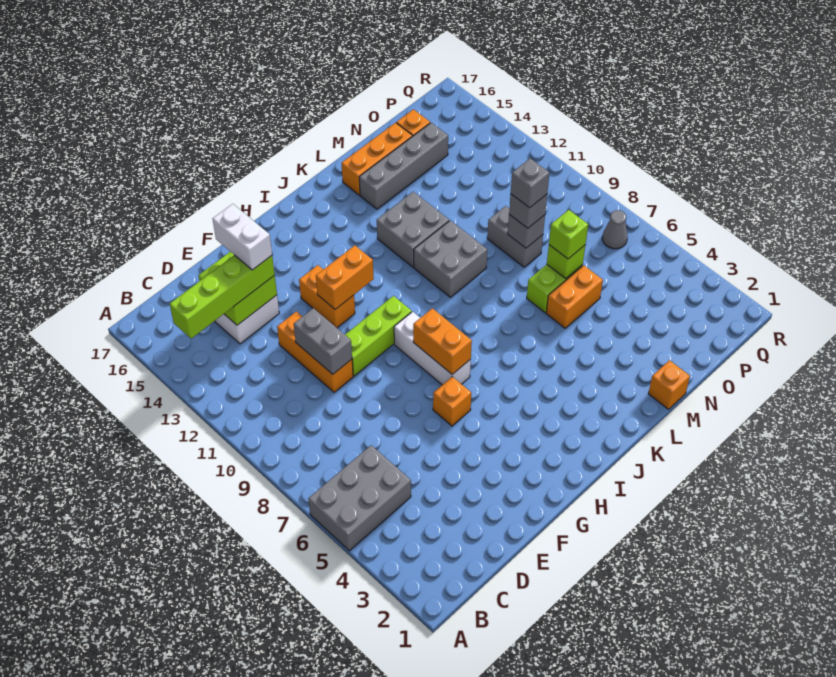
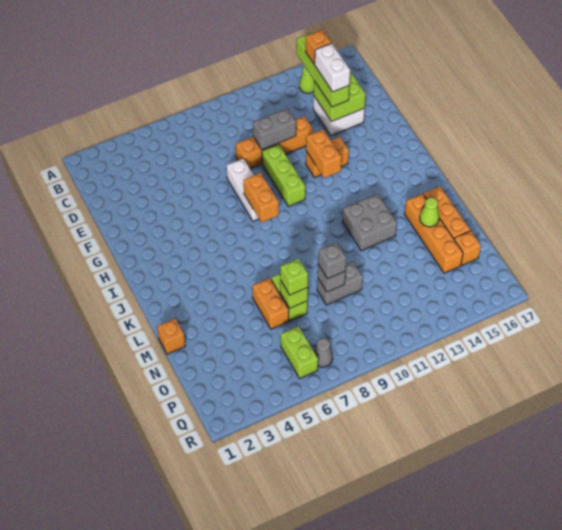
grey 2x3 brick [308,445,411,551] -> none
none -> lime 1x1 cone [299,66,314,93]
orange 1x3 brick [277,311,353,392] -> orange 1x4 brick [236,116,313,169]
white 1x2 brick [213,204,272,270] -> white 1x2 brick turned to [314,43,350,92]
orange 1x1 brick [433,377,471,426] -> orange 1x1 brick moved to [306,30,331,64]
white 1x3 brick [394,312,471,385] -> white 1x3 brick turned to [227,158,259,221]
orange 1x2 brick [413,308,472,374] -> orange 1x2 brick turned to [243,173,279,223]
grey 2x2 brick [414,221,487,297] -> none
grey 1x4 brick [359,123,448,209] -> orange 1x4 brick [405,194,463,273]
none -> lime 1x1 cone [420,197,439,227]
grey 1x1 brick [511,158,549,208] -> none
none -> lime 1x2 brick [281,326,318,378]

